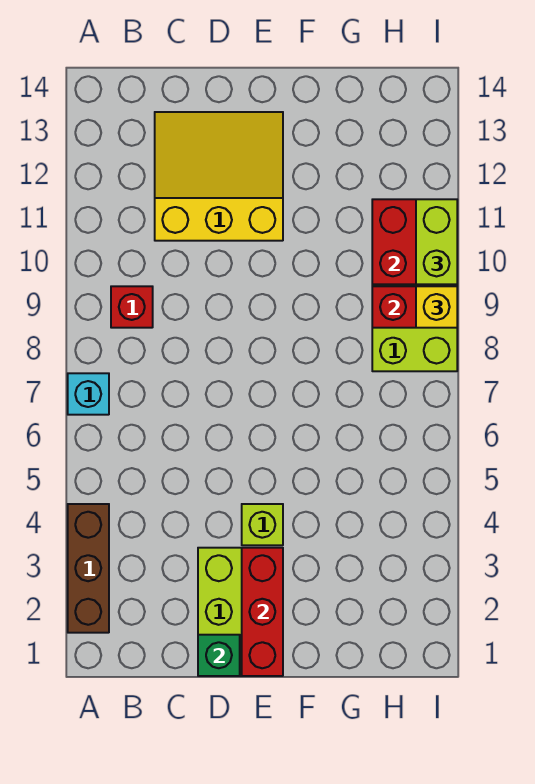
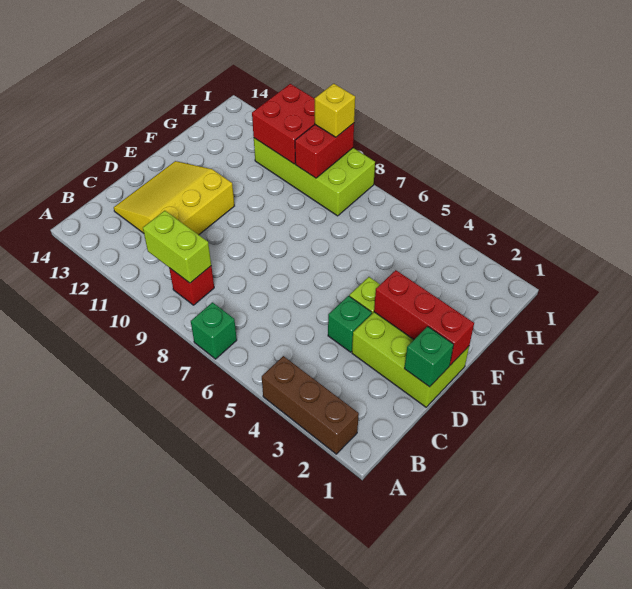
cyan 1x1 brick [68,373,109,415] -> green 1x1 brick [191,302,237,359]
none -> green 1x1 brick [328,296,372,352]
lime 1x2 brick [416,199,457,284] -> lime 1x2 brick moved to [143,211,211,283]

